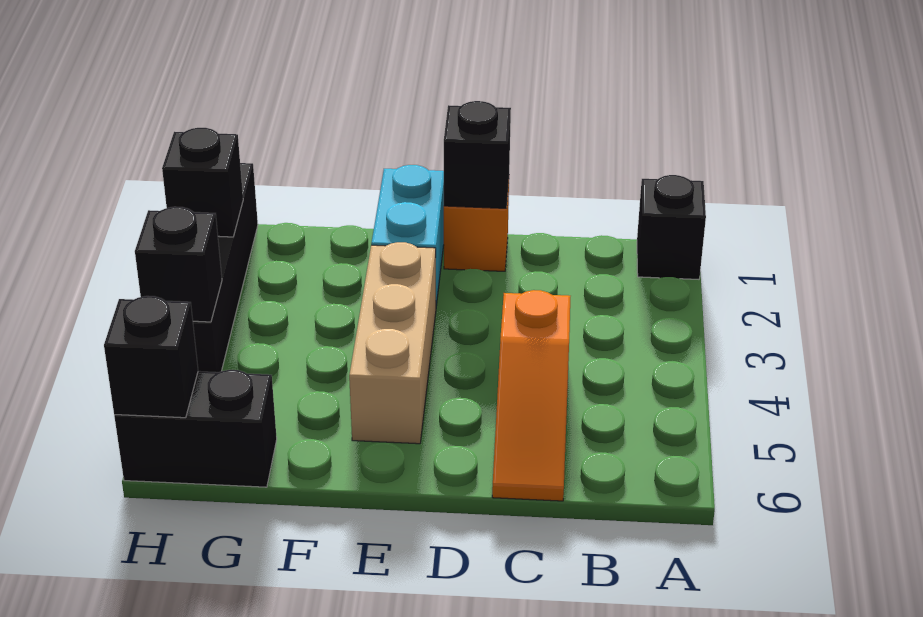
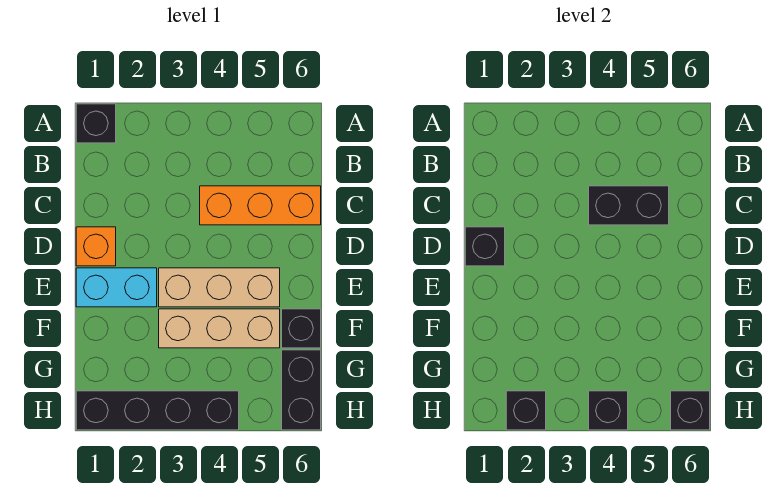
orange 1x3 slope [492,290,570,501] -> orange 1x3 brick [200,186,321,225]
none -> black 1x2 brick [589,186,669,225]
none -> tan 1x3 brick [159,309,280,348]
none -> black 1x1 brick [282,309,321,348]

